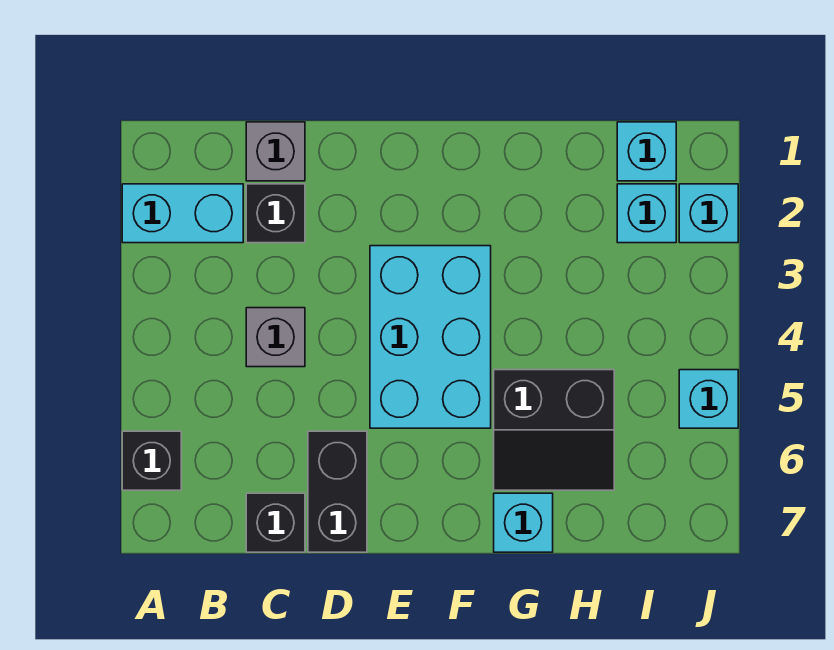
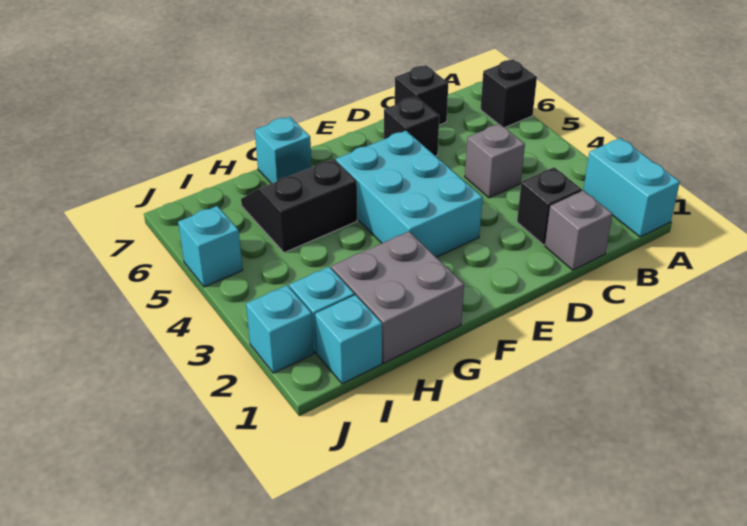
cyan 1x2 brick [122,184,243,243] -> cyan 1x2 brick turned to [583,138,680,237]
black 1x2 brick [308,431,367,552] -> black 1x1 brick [384,97,439,156]
none -> grey 2x2 brick [331,232,464,363]

